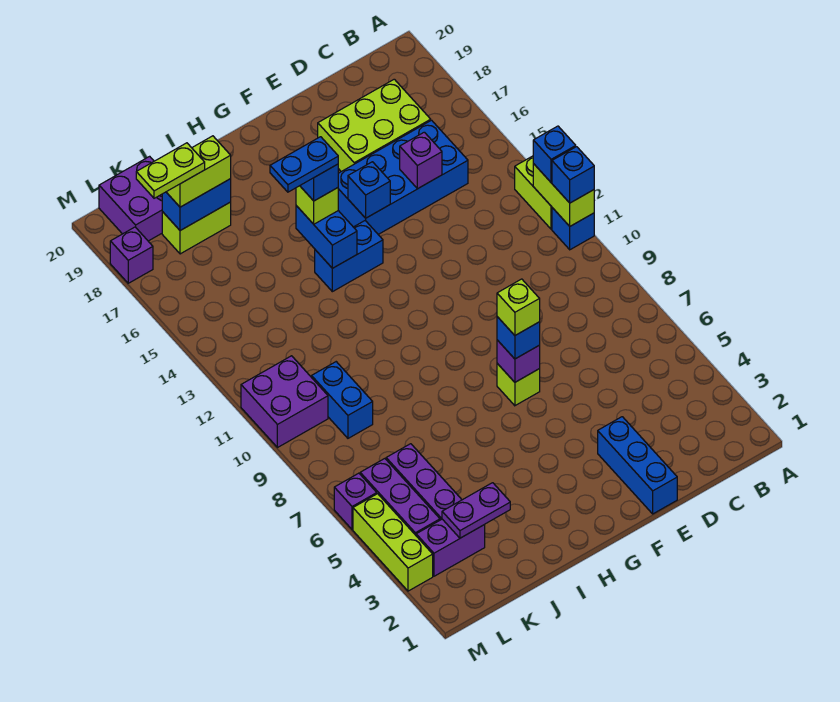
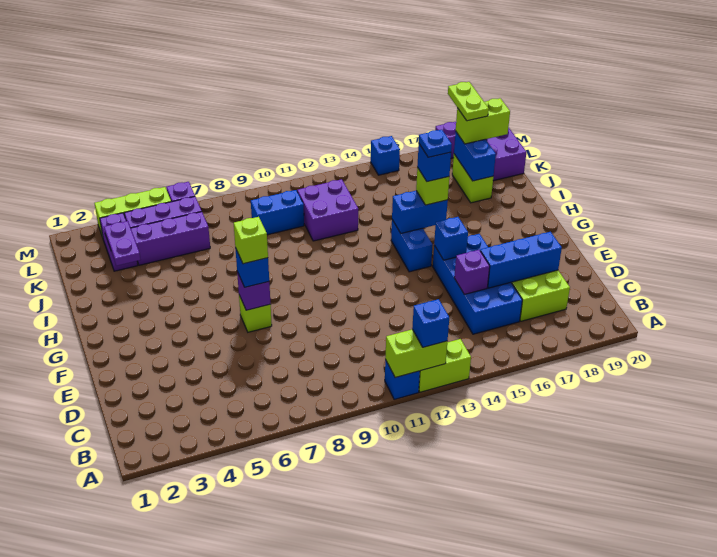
blue 1x1 brick [552,147,594,203] -> blue 1x1 brick moved to [371,136,400,175]
blue 1x3 brick [598,417,677,514] -> blue 1x3 brick moved to [480,232,562,288]
blue 1x2 plate [270,137,338,192] -> blue 1x1 plate [419,130,452,157]
lime 1x2 brick [167,136,231,207] -> lime 1x2 brick turned to [456,98,510,144]
purple 2x2 brick [241,356,328,448] -> purple 2x2 brick moved to [297,179,358,241]

